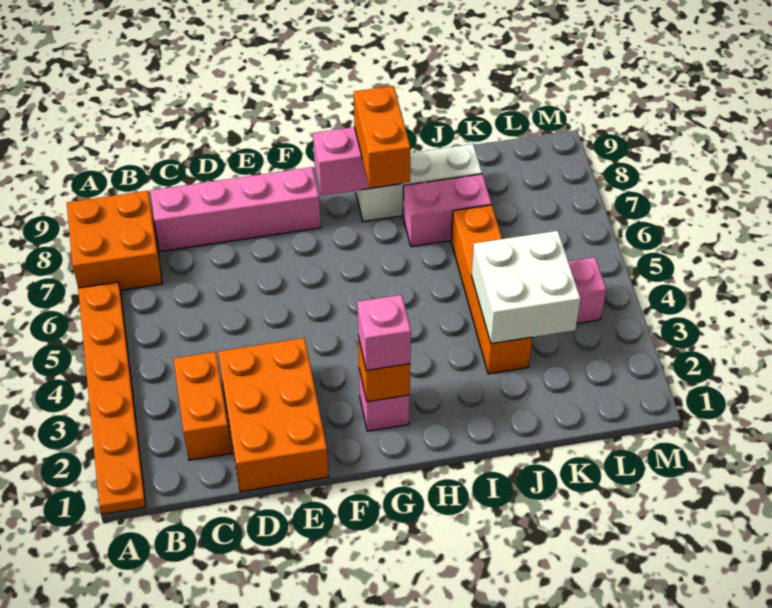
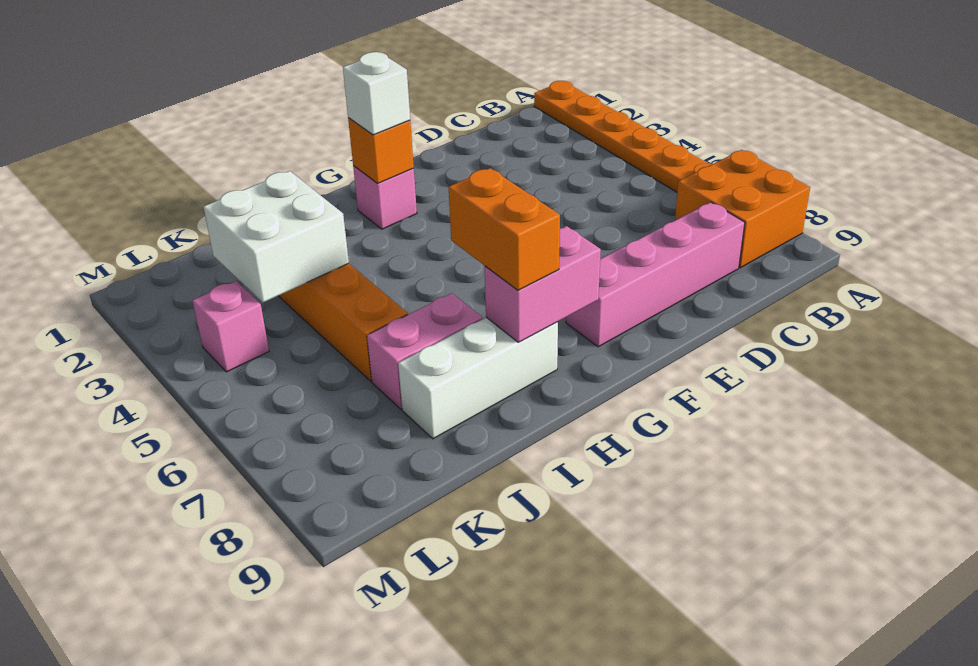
orange 1x2 brick [174,352,232,460] -> none
orange 2x3 brick [218,338,328,492] -> none
pink 1x1 brick [357,295,411,371] -> white 1x1 brick [343,52,410,135]

